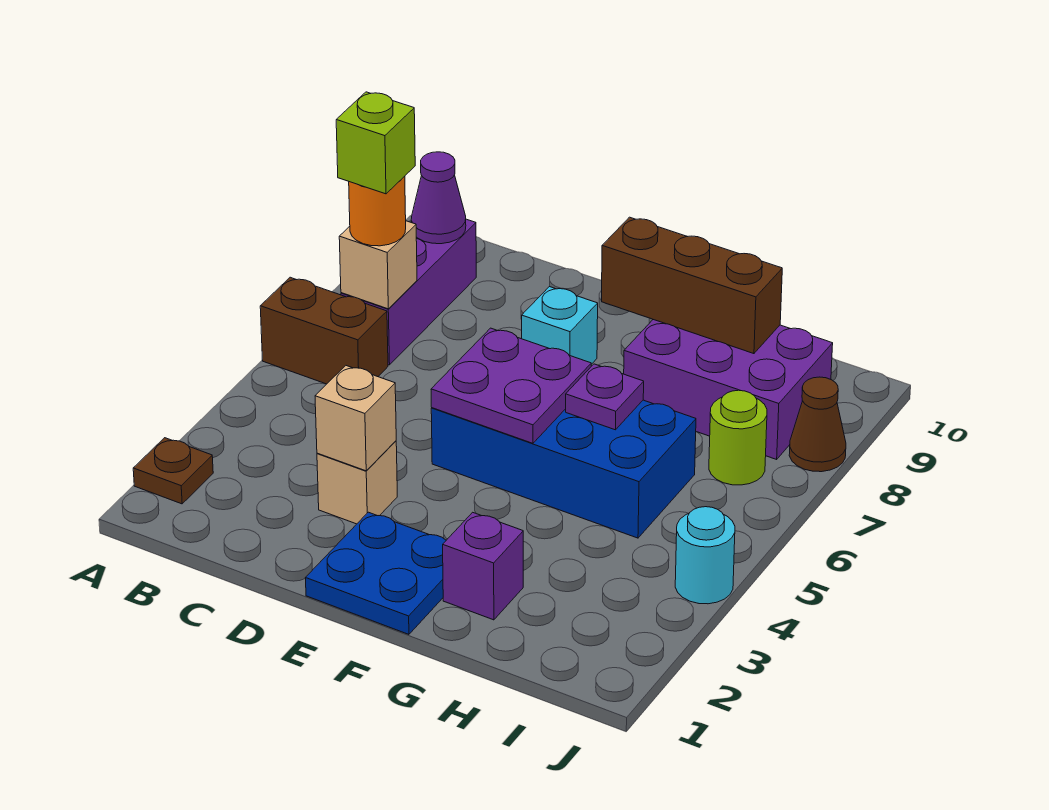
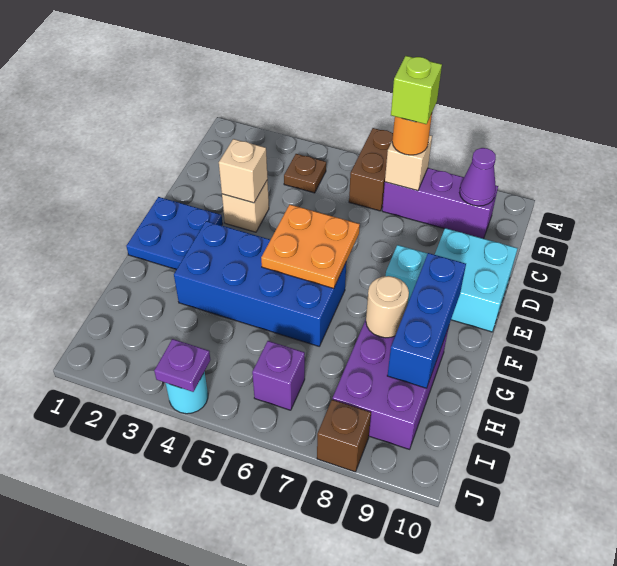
brown 1x1 plate [133,438,213,504] -> brown 1x1 plate moved to [284,154,326,193]
none -> cyan 2x2 brick [435,228,518,332]
blue 2x4 brick [431,400,696,538] -> blue 2x4 brick turned to [174,221,346,346]
purple 2x2 plate [431,328,591,443] -> orange 2x2 plate [261,205,360,288]
brown 1x3 brick [602,217,782,354] -> blue 1x3 brick [387,253,466,388]
purple 1x1 brick [443,512,523,620] -> purple 1x1 brick moved to [252,341,305,410]
purple 1x1 plate [566,364,644,430] -> purple 1x1 plate moved to [154,339,210,392]
none -> tan 1x1 round brick [366,276,409,338]
lime 1x1 round brick [709,390,767,485] -> none
brown 1x1 cone [789,377,846,472] -> brown 1x1 brick [317,400,371,472]

